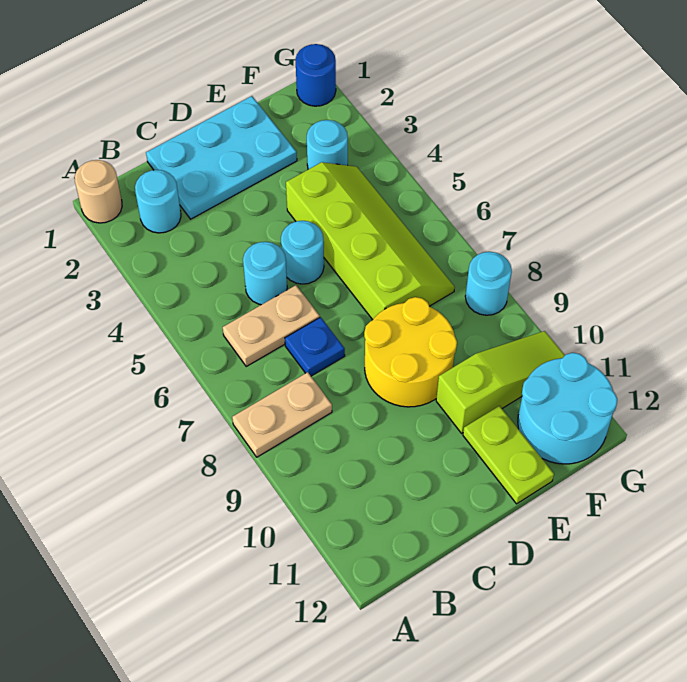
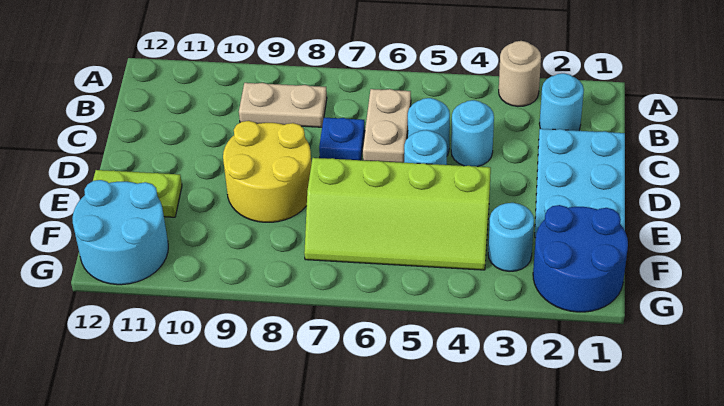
tan 1x1 round brick [75,160,122,223] -> tan 1x1 round brick moved to [499,41,541,106]
tan 1x2 plate [232,372,332,457] -> tan 1x2 plate turned to [239,83,327,127]
lime 1x3 slope [436,331,565,433] -> none
blue 1x1 round brick [296,44,336,106] -> blue 2x2 round brick [533,205,628,312]
cyan 1x1 round brick [465,252,512,315] -> cyan 1x1 round brick moved to [451,100,494,167]

